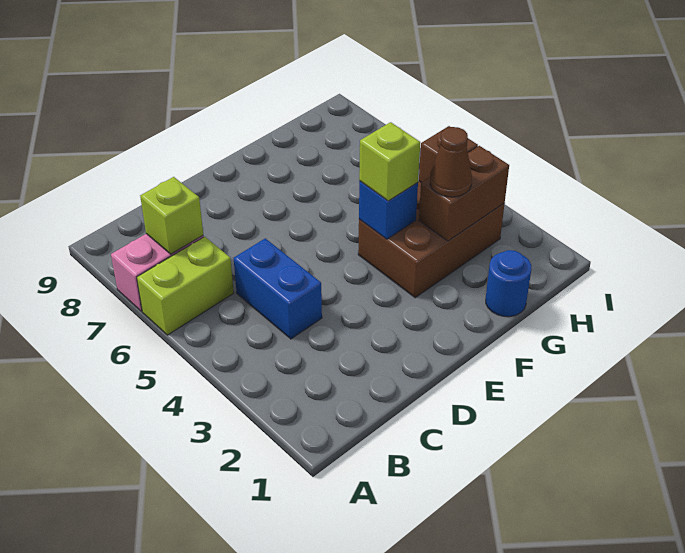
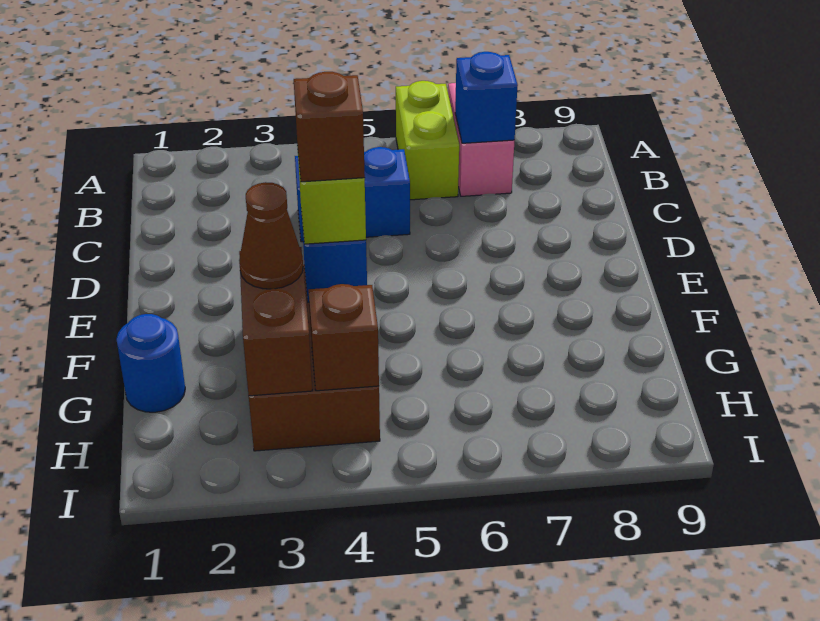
lime 1x1 brick [140,177,203,254] -> blue 1x1 brick [455,52,518,143]
none -> brown 1x1 brick [294,72,365,182]

